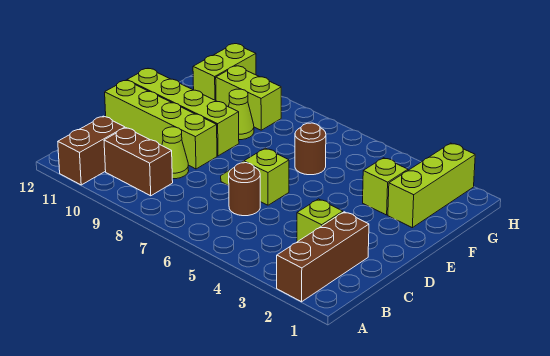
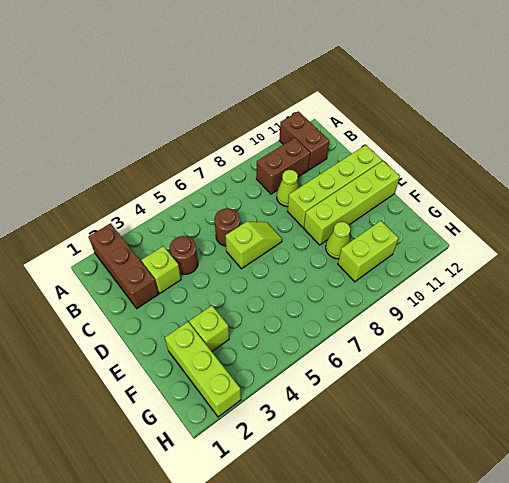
brown 1x1 round brick [295,123,326,175] -> brown 1x1 round brick moved to [170,236,198,274]
lime 1x2 brick [193,44,256,101] -> none

